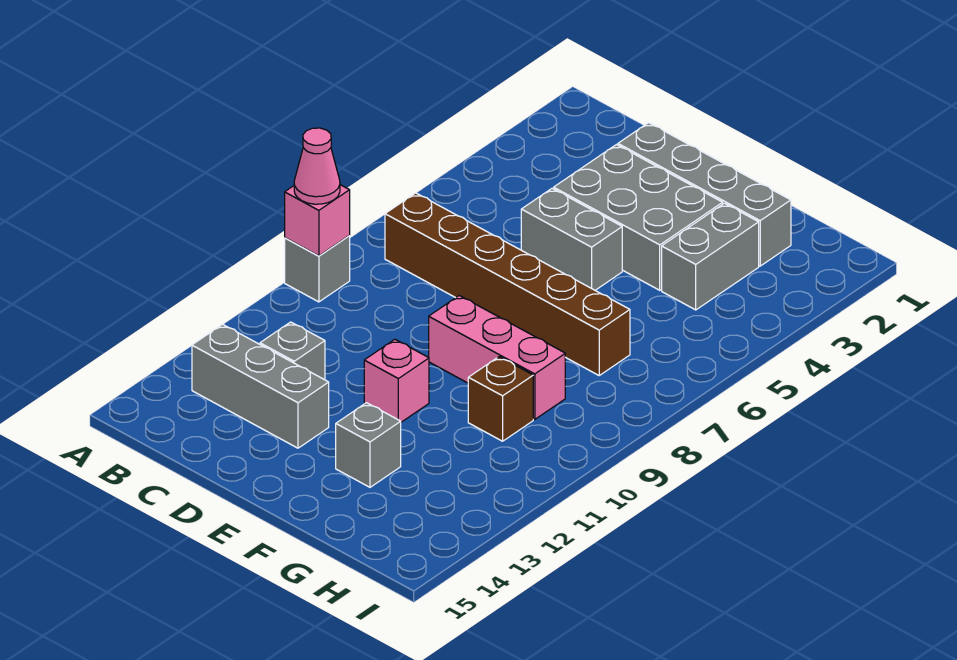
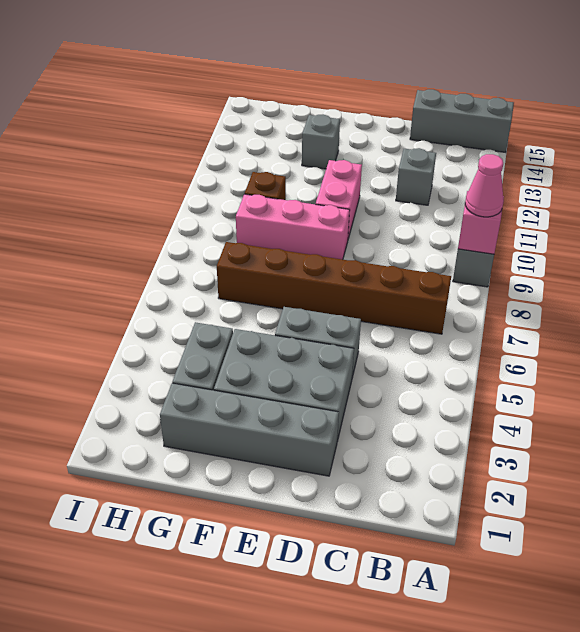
grey 1x3 brick [192,324,329,448] -> grey 1x3 brick moved to [410,89,514,152]
pink 1x1 brick [364,339,429,422] -> pink 1x2 brick [316,160,362,239]

